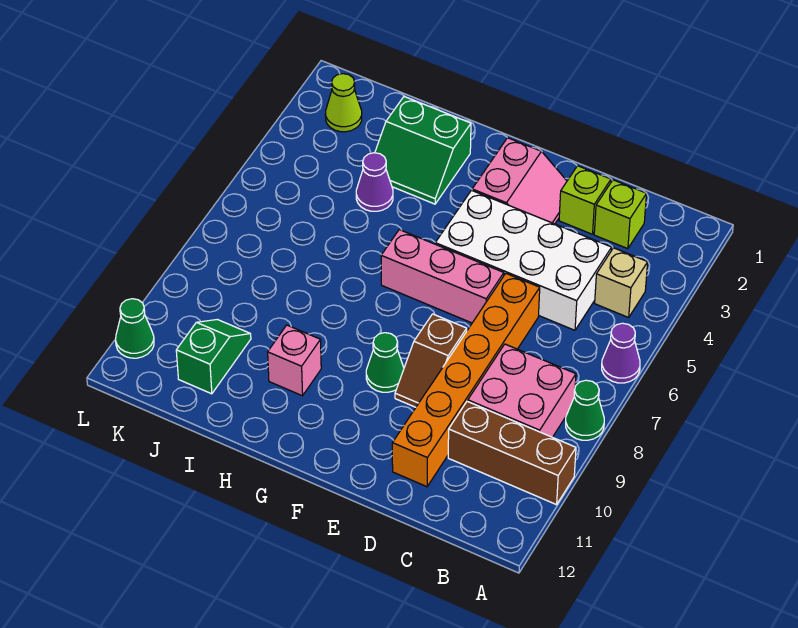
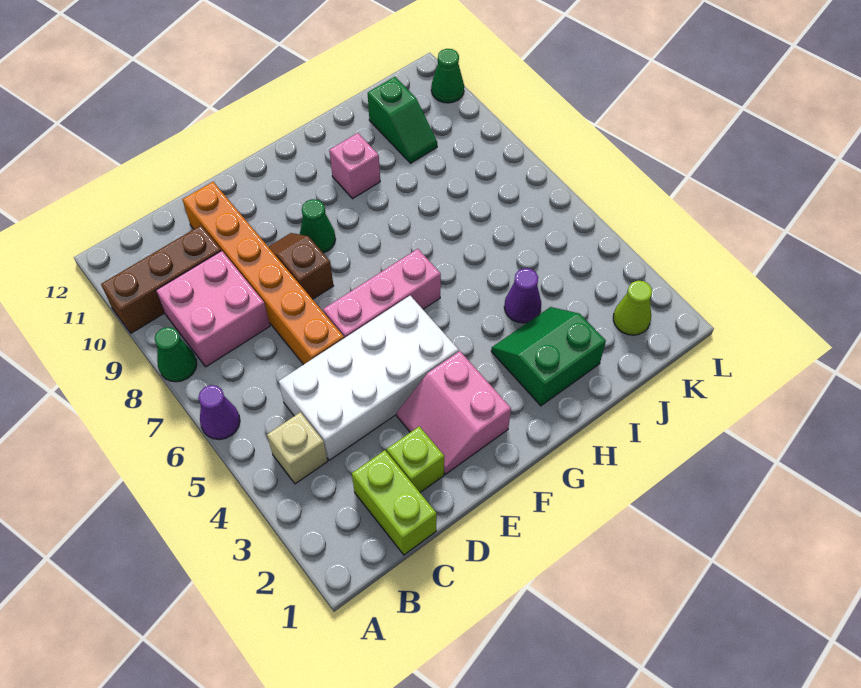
lime 1x1 brick [594,180,647,249] -> lime 1x2 brick [352,450,437,555]

